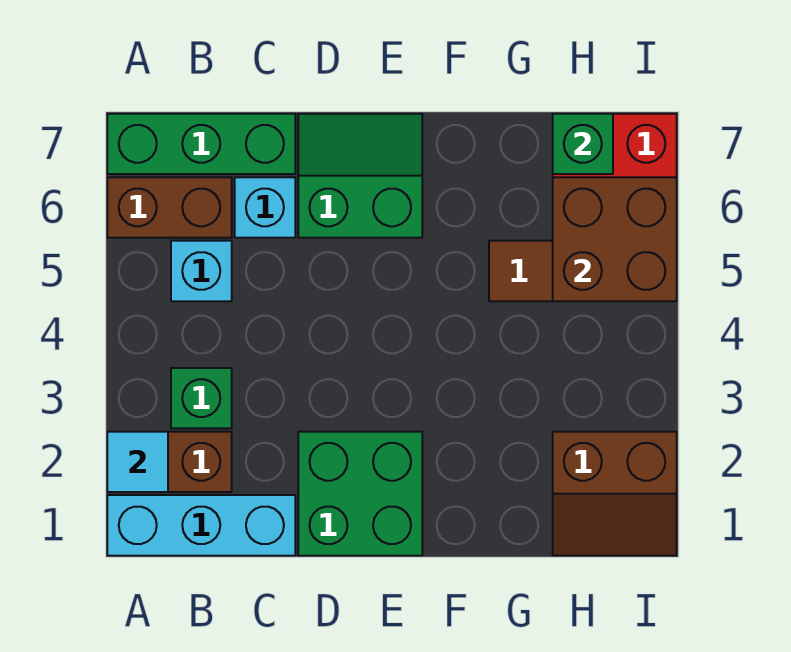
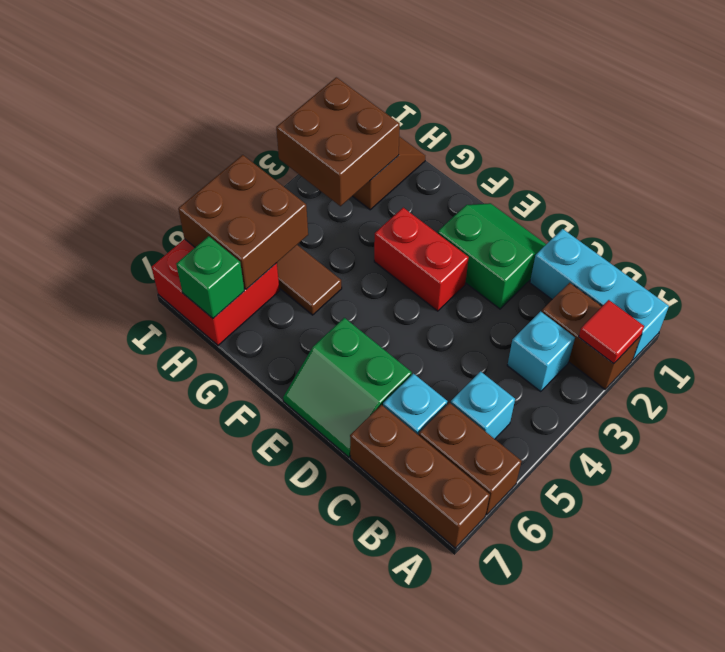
cyan 1x1 tile [107,432,168,492] -> red 1x1 tile [579,300,644,364]
green 1x3 brick [107,114,295,174] -> brown 1x3 brick [350,405,490,548]
green 1x1 brick [171,368,232,428] -> cyan 1x1 brick [507,311,575,392]
green 2x2 brick [298,432,422,556] -> green 2x2 slope [438,203,546,309]
none -> red 1x2 brick [374,208,469,311]
none -> brown 2x2 brick [276,77,400,206]

